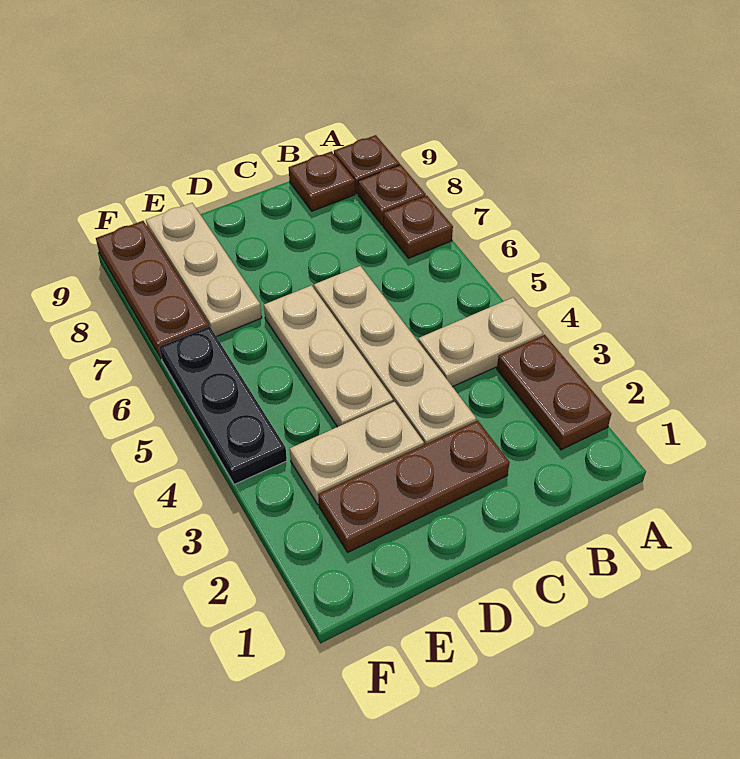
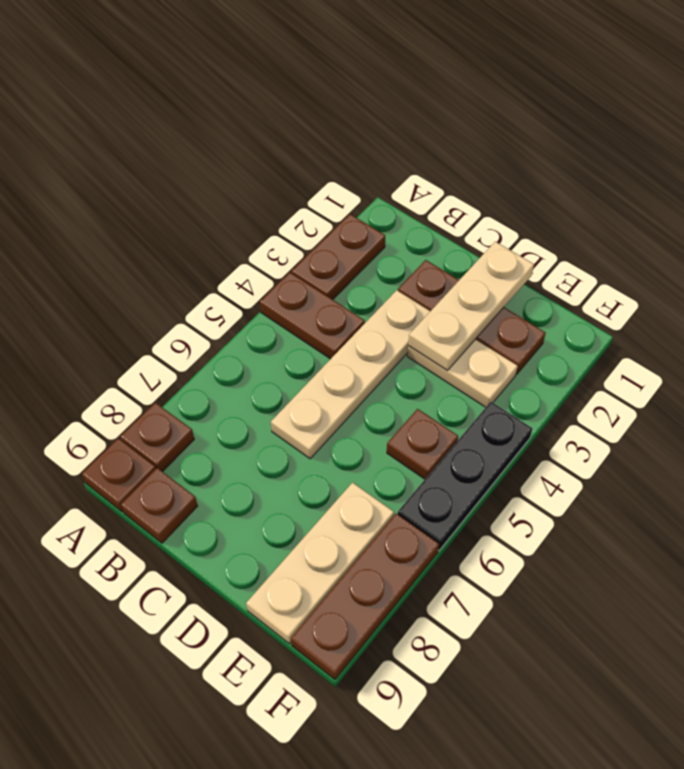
tan 1x2 plate [418,298,543,387] -> brown 1x2 plate [260,272,365,359]
brown 1x1 plate [383,196,453,258] -> brown 1x1 plate moved to [387,409,458,479]
tan 1x3 plate [264,285,393,427] -> tan 1x3 plate moved to [408,242,534,370]

